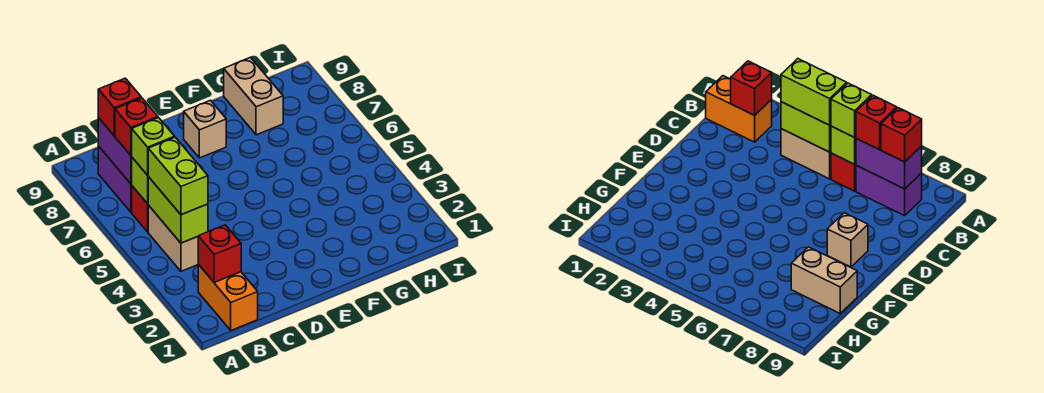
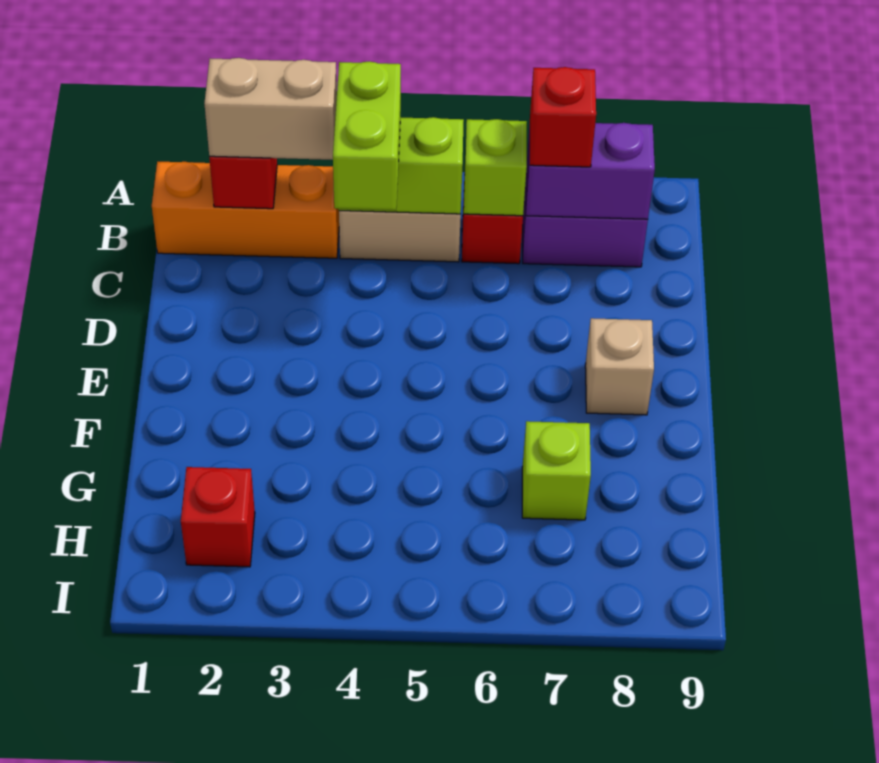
orange 1x2 brick [198,264,258,330] -> orange 1x3 brick [152,162,339,258]
lime 1x2 brick [148,137,208,215] -> lime 1x2 brick turned to [333,61,401,210]
lime 1x1 brick [131,118,175,175] -> lime 1x1 brick moved to [522,421,591,520]
red 1x1 brick [98,78,141,136] -> red 1x1 brick moved to [181,467,255,567]
tan 1x2 brick [224,58,283,135] -> tan 1x2 brick moved to [204,58,337,160]

